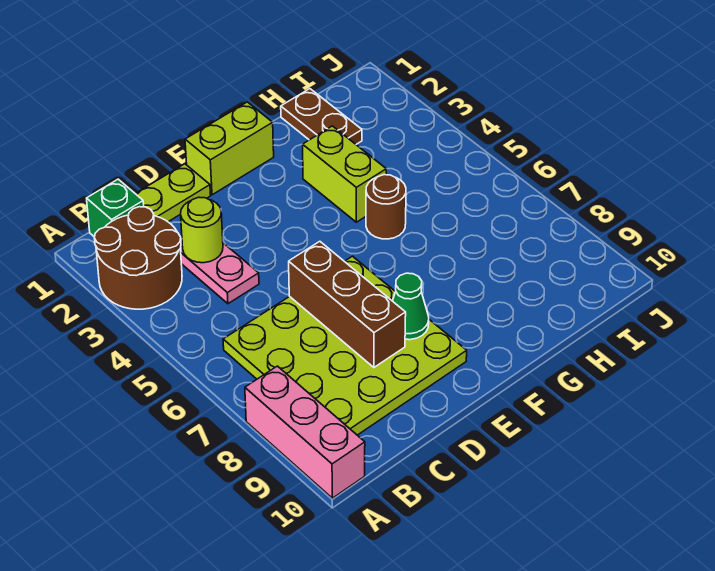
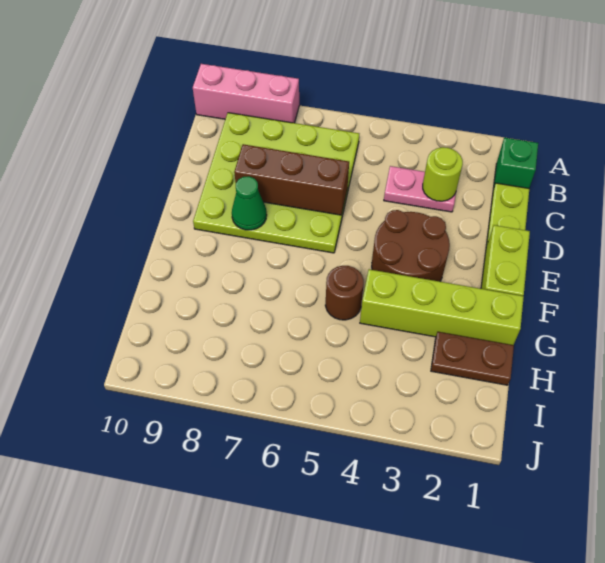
brown 2x2 round brick [94,207,182,309] -> brown 2x2 round brick moved to [372,210,450,282]
lime 1x2 brick [303,126,386,222] -> lime 1x4 brick [360,269,524,345]

